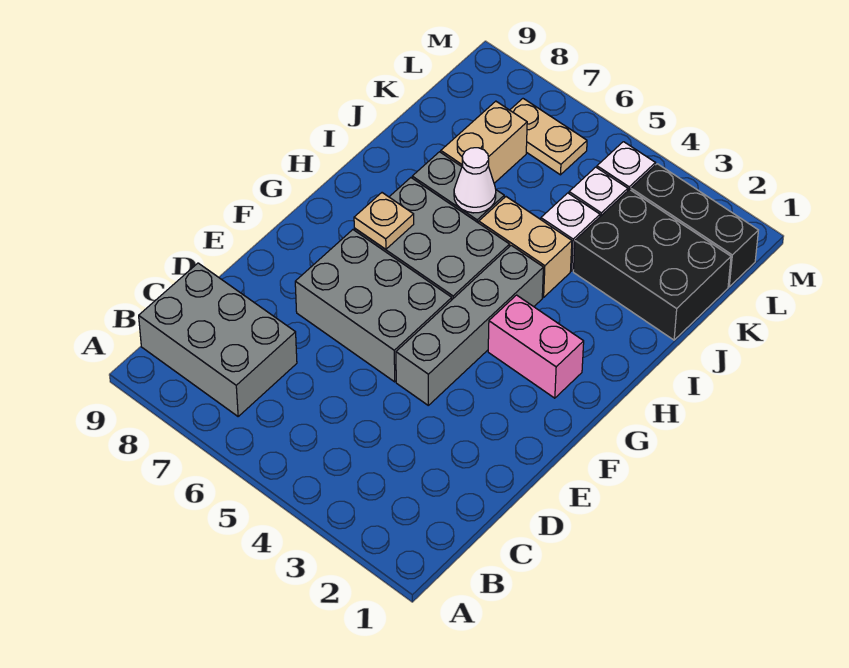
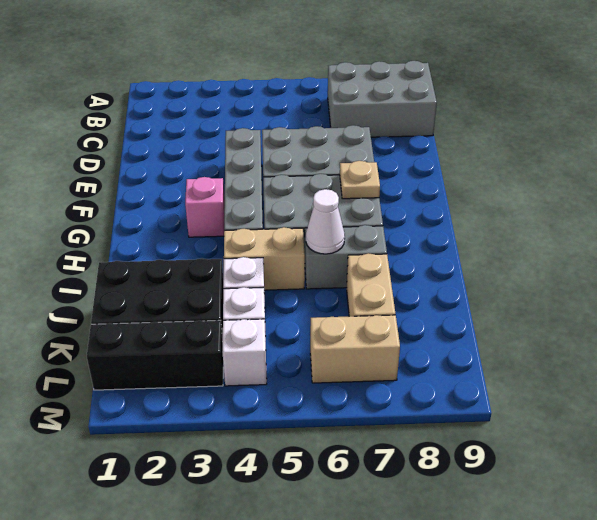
pink 1x2 brick [488,295,584,398] -> pink 1x1 brick [185,177,225,237]
tan 1x2 plate [510,99,587,175] -> tan 1x2 brick [310,315,400,383]

